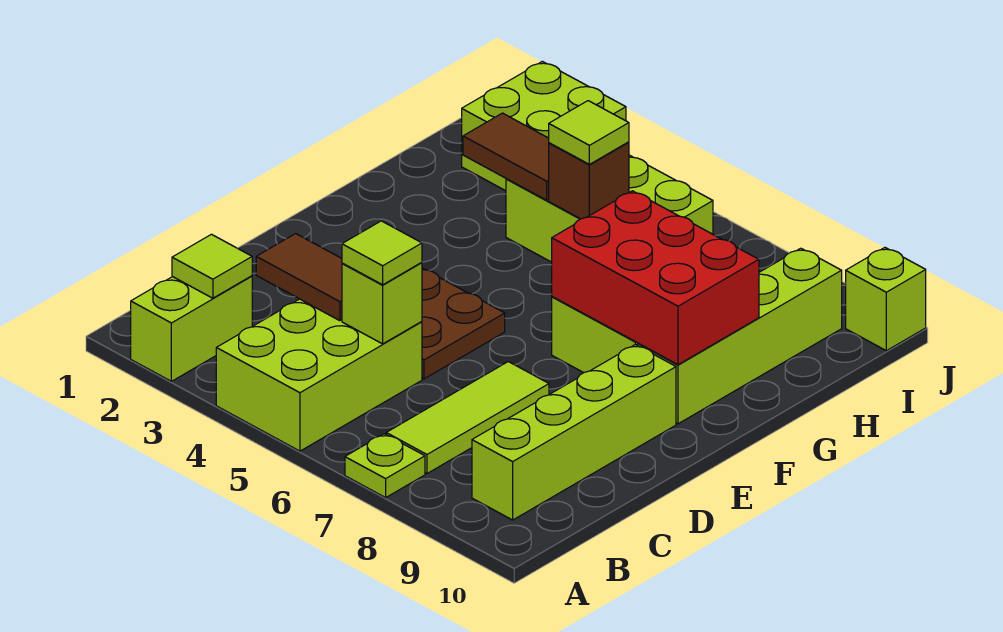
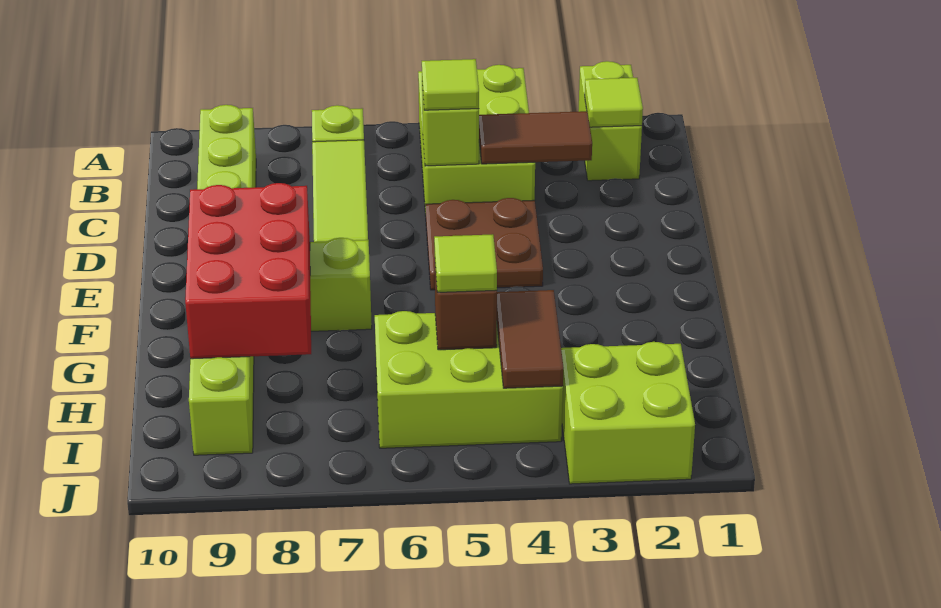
red 2x3 brick [552,191,759,365] -> red 2x3 brick turned to [185,183,311,359]
brown 1x2 tile [463,113,549,200] -> brown 1x2 tile turned to [497,290,564,388]
lime 1x1 brick [846,248,926,351] -> none

